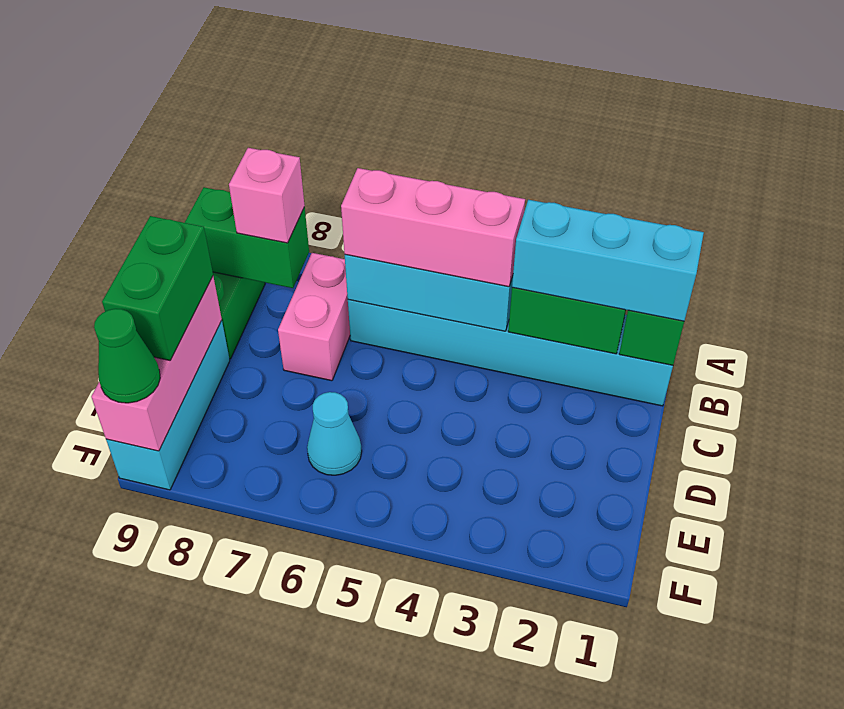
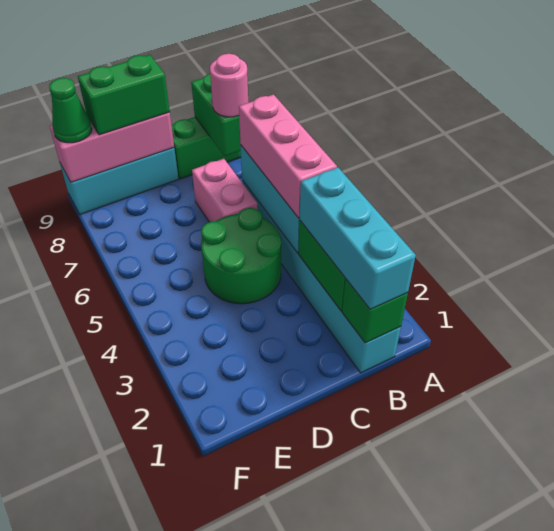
pink 1x2 brick [278,253,350,381] -> pink 1x2 brick turned to [192,159,257,222]
pink 1x1 brick [229,148,305,243] -> pink 1x1 round brick [210,54,248,117]
none -> green 2x2 round brick [201,208,281,304]
cyan 1x1 cone [307,392,362,475] -> none

